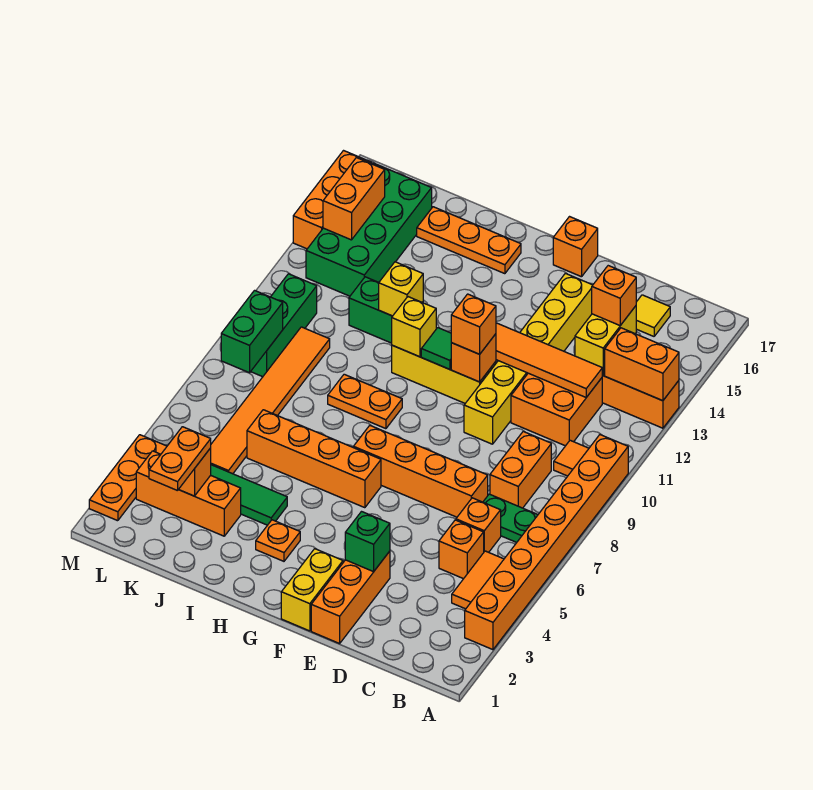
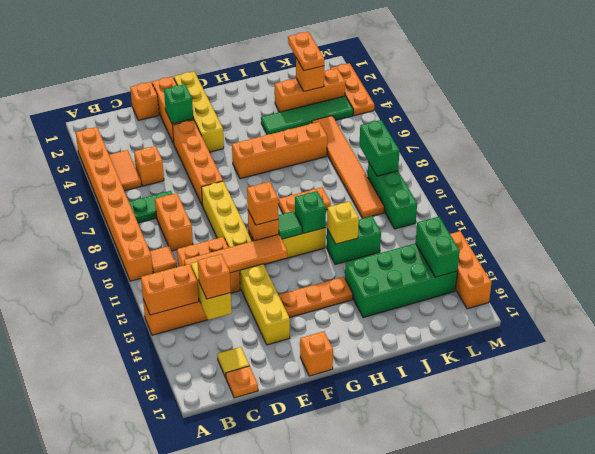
orange 1x1 brick [456,498,501,552] -> orange 1x1 brick moved to [130,82,159,120]
orange 1x4 brick [353,426,488,517] -> orange 1x4 brick turned to [173,120,223,206]
yellow 1x6 brick [464,273,593,444] -> yellow 1x8 brick [202,181,290,345]
yellow 1x2 brick [281,549,343,631] -> yellow 1x4 brick [174,72,224,152]
orange 1x1 plate [256,520,300,561] -> orange 1x1 plate moved to [226,366,258,398]
yellow 1x1 brick [392,297,436,357] -> green 1x1 brick [295,191,326,233]
orange 1x3 plate [417,207,521,274] -> orange 1x3 plate moved to [279,277,353,318]
green 2x4 brick [306,163,432,296] -> green 2x4 brick turned to [345,243,457,318]
orange 1x2 brick [323,158,385,240] -> green 1x2 brick [416,217,460,277]

